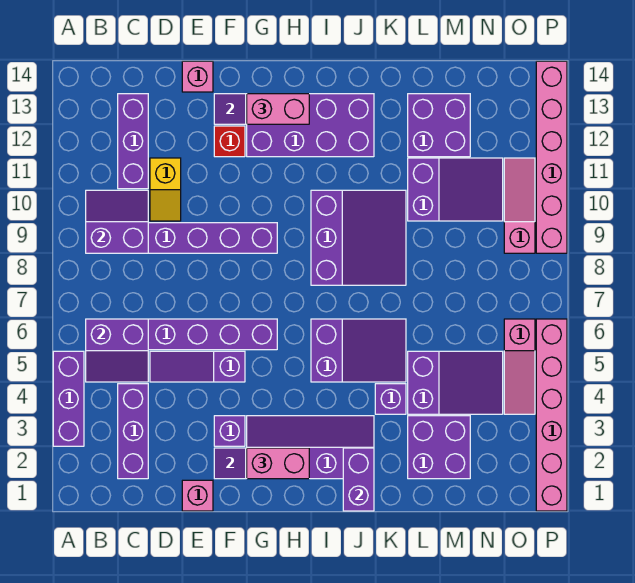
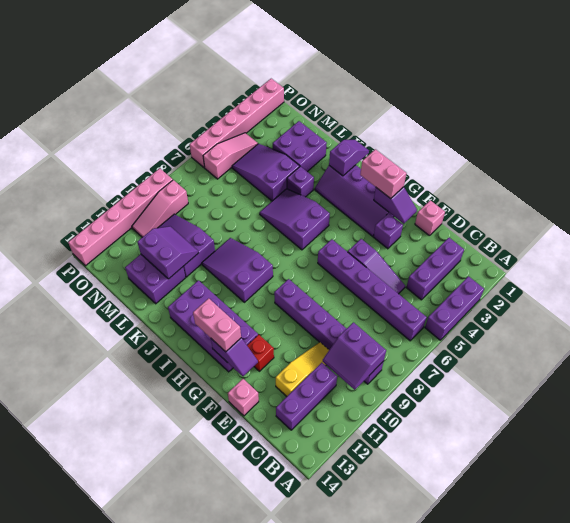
purple 2x2 slope [86,319,148,382] -> purple 2x2 slope moved to [137,226,198,279]
yellow 1x2 slope [150,158,181,221] -> yellow 1x3 slope [276,342,329,397]
purple 3x3 slope [311,190,406,285] -> purple 2x3 slope [202,238,273,302]
purple 1x2 brick [343,448,374,511] -> purple 1x2 slope [329,140,369,176]

